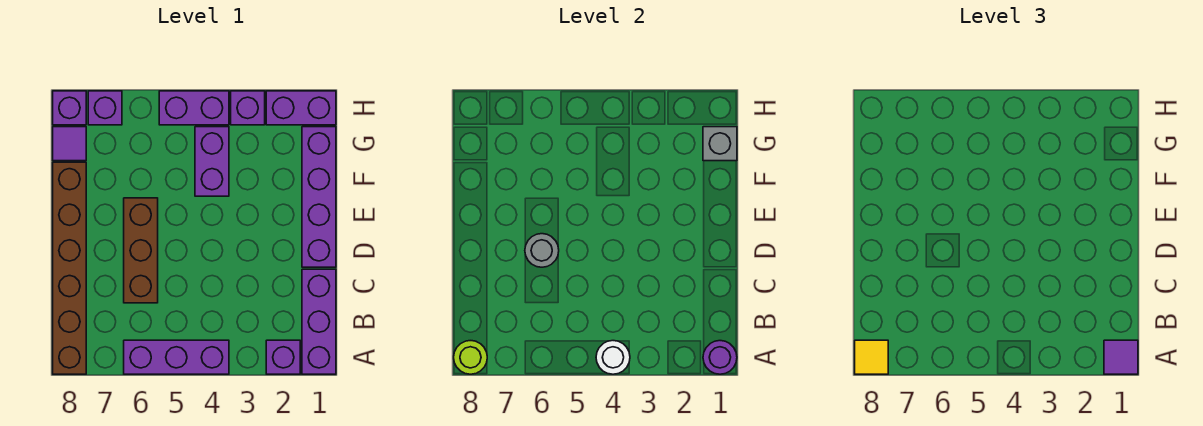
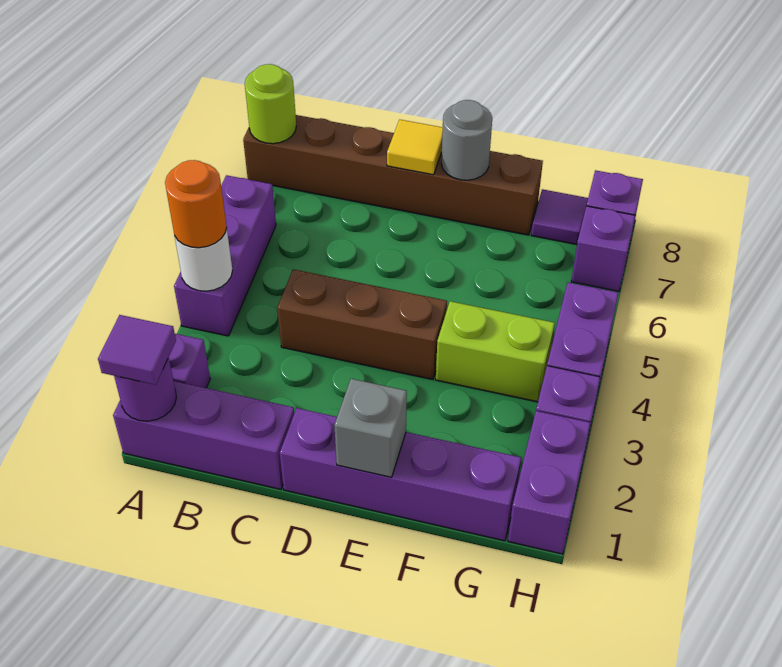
none -> orange 1x1 round brick [165,160,227,248]
yellow 1x1 tile [855,340,888,374] -> yellow 1x1 tile moved to [387,120,443,175]
brown 1x3 brick [124,198,158,303] -> brown 1x3 brick moved to [277,269,447,380]
grey 1x1 round brick [525,234,559,267] -> grey 1x1 round brick moved to [441,100,492,180]
purple 1x2 brick [195,127,229,196] -> lime 1x2 brick [436,301,555,402]
grey 1x1 brick [703,127,737,161] -> grey 1x1 brick moved to [334,379,407,477]

